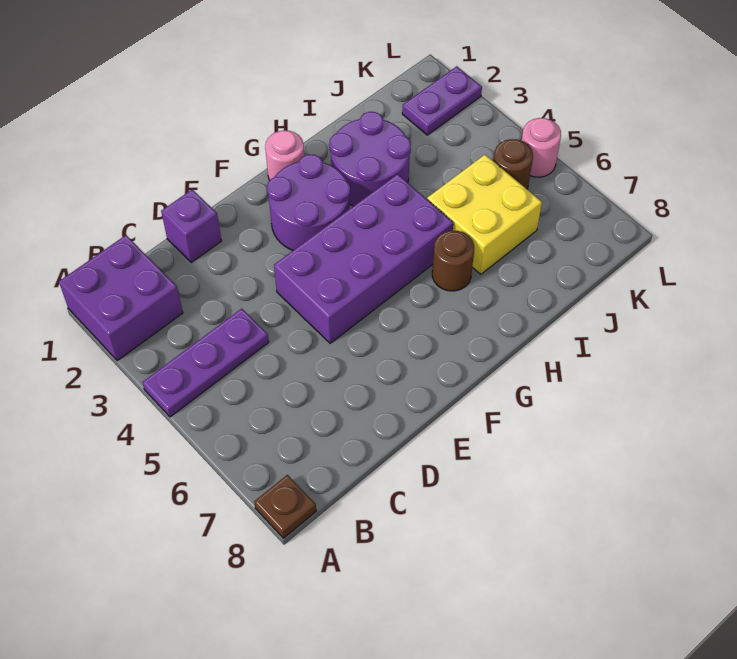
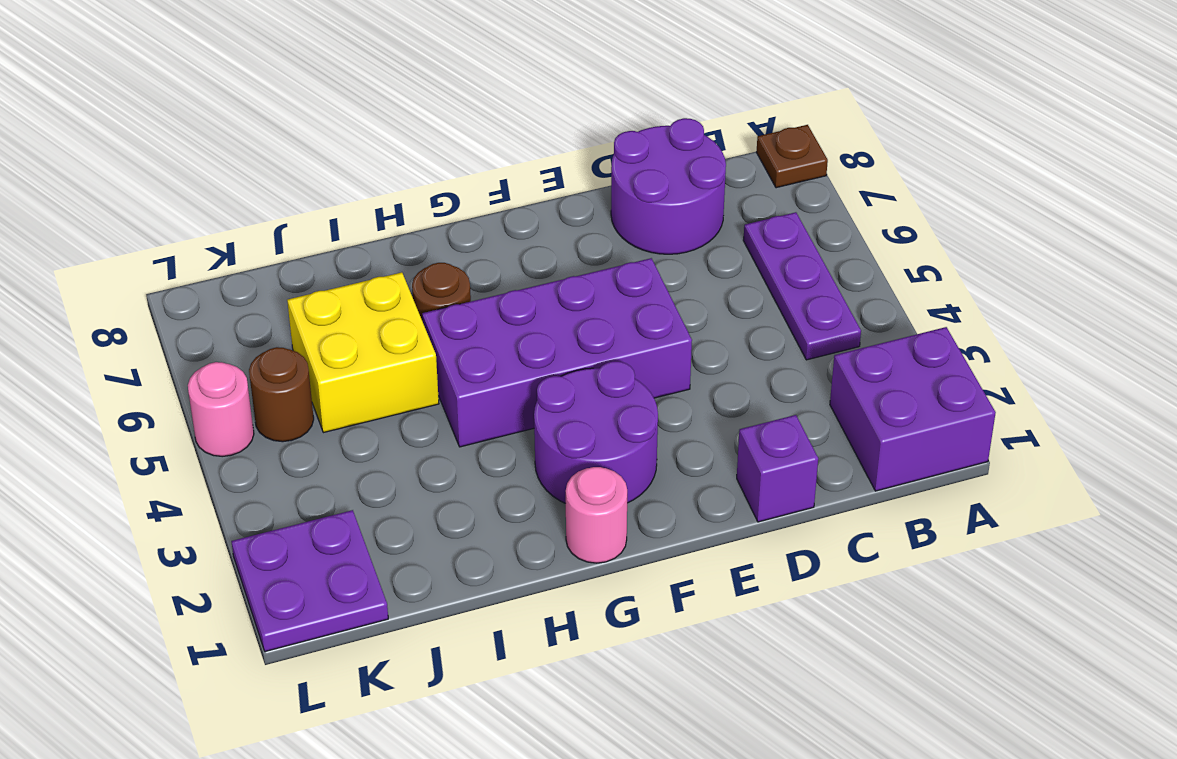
purple 1x3 plate [142,309,269,417] -> purple 1x3 plate turned to [743,212,861,360]
purple 2x2 round brick [329,112,411,206] -> purple 2x2 round brick moved to [611,118,726,254]
purple 1x2 plate [402,66,482,135] -> purple 2x2 plate [231,510,388,651]

